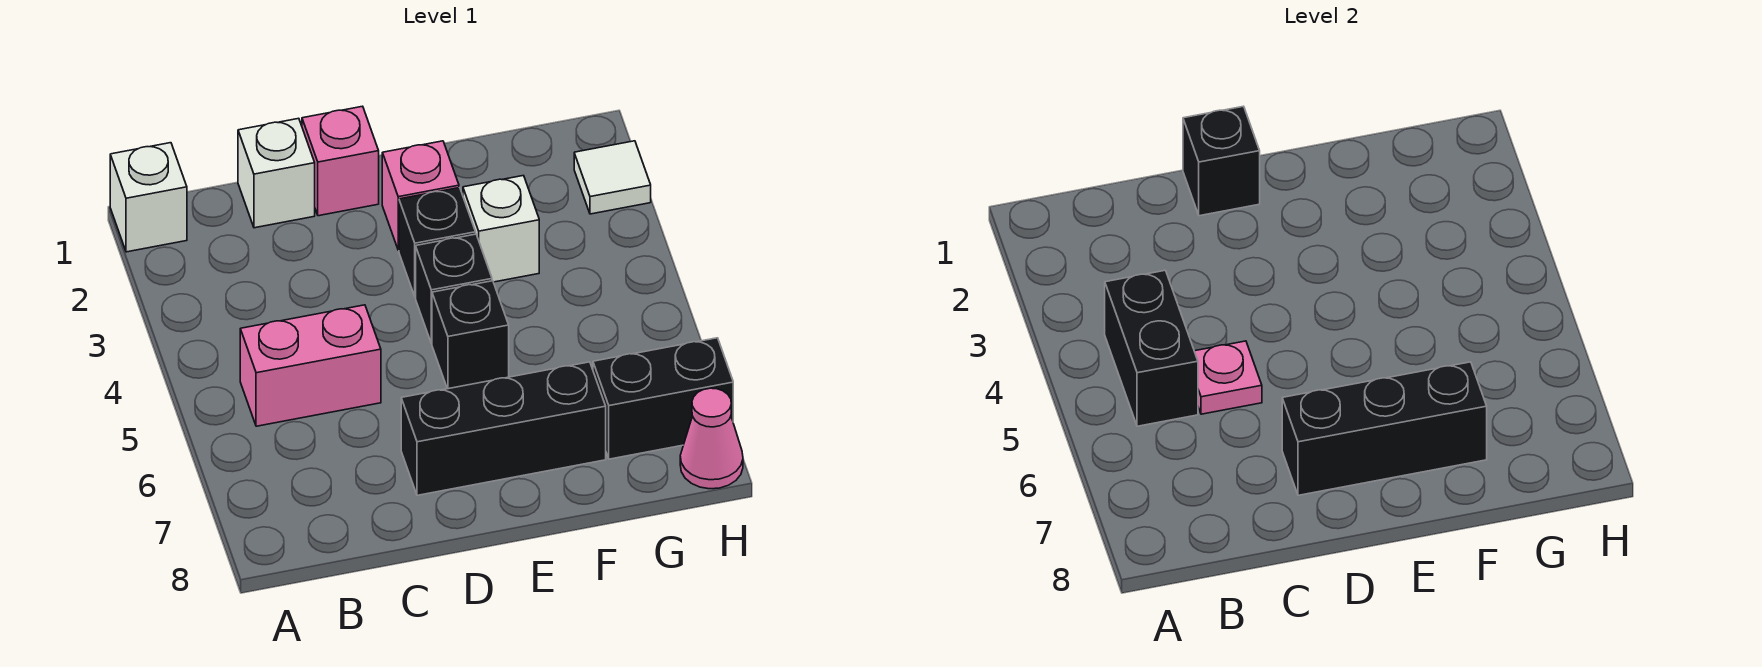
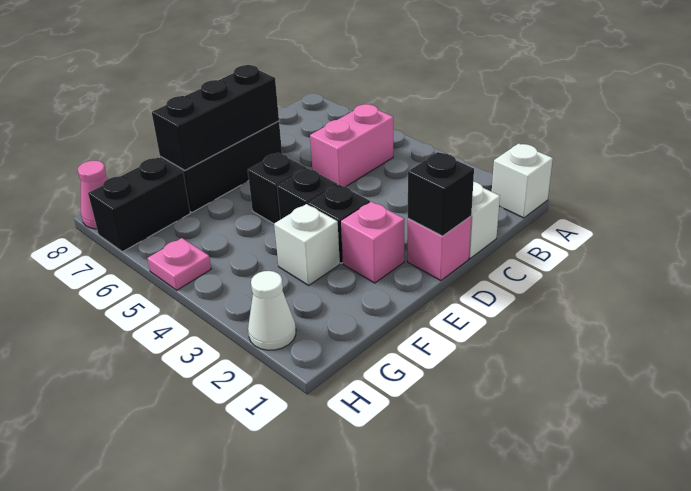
black 1x2 brick [1105,270,1198,426] -> none
pink 1x1 plate [1194,341,1262,414] -> pink 1x1 plate moved to [147,238,211,290]
white 1x1 tile [574,141,651,214] -> white 1x1 cone [248,271,296,350]

